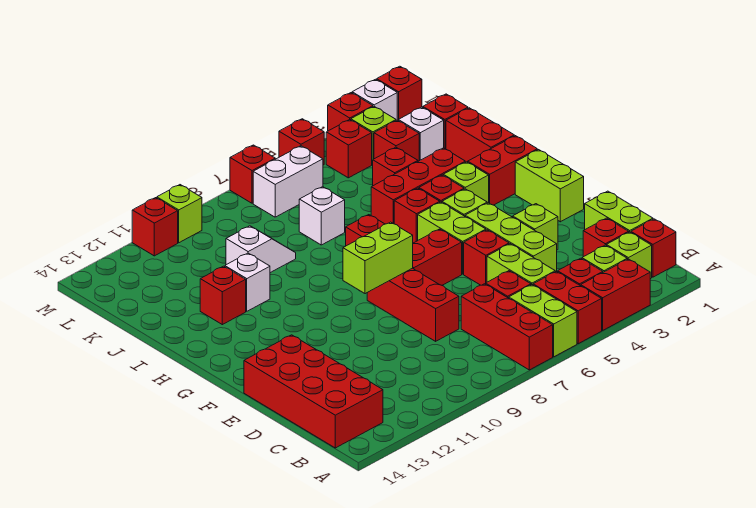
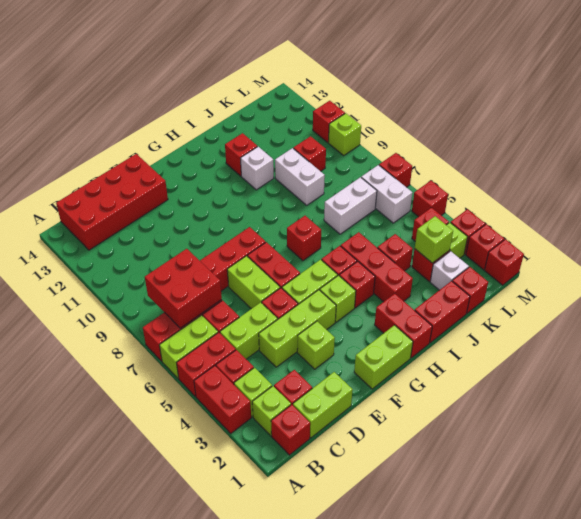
none -> red 2x2 brick [145,249,222,328]
lime 1x2 brick [343,222,413,294] -> lime 1x2 brick moved to [227,256,280,309]
lime 1x1 brick [443,162,489,203] -> lime 1x1 brick moved to [415,216,453,263]
white 1x1 brick [299,187,345,245] -> white 1x2 brick [324,177,377,234]
white 1x2 slope [226,226,296,273] -> white 1x2 brick [275,148,325,205]
none -> red 1x1 brick [293,136,326,171]
white 1x1 brick [352,79,397,121] -> red 1x1 brick [466,224,504,270]

